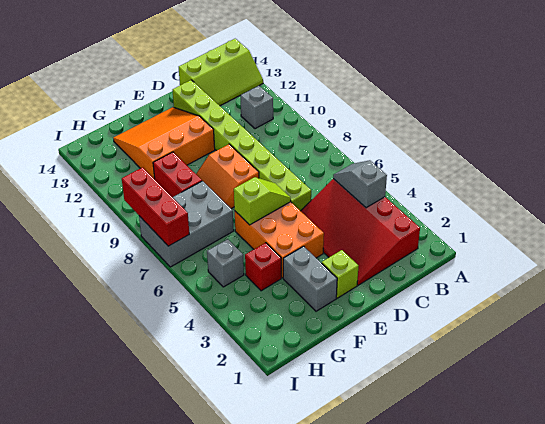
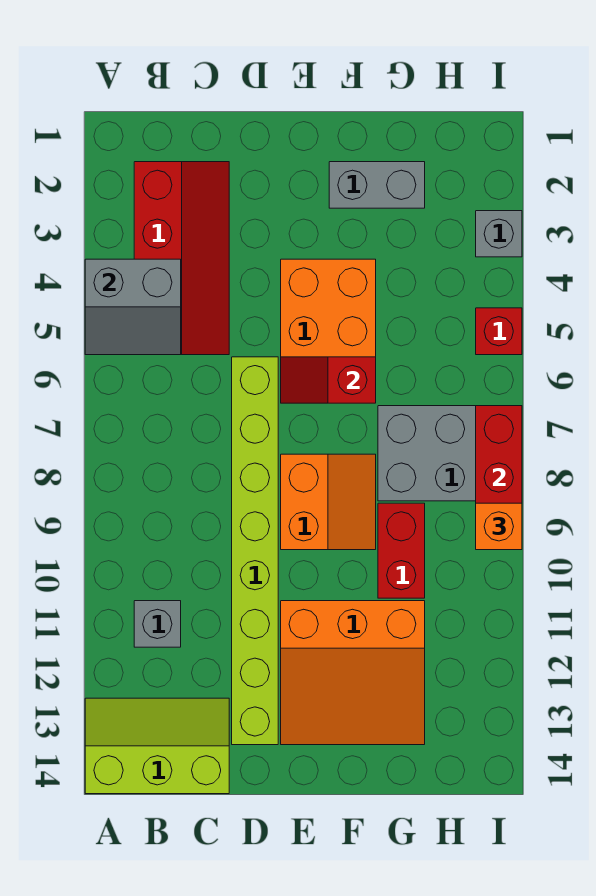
red 3x4 slope [301,179,420,285] -> red 2x4 slope [134,162,229,355]
grey 1x2 slope [333,160,387,208] -> grey 2x2 slope [85,259,181,355]
lime 1x1 brick [322,250,358,298] -> none
lime 1x2 slope [234,177,291,225] -> red 1x2 slope [281,357,376,403]
grey 1x2 brick [283,246,337,311] -> grey 1x2 brick turned to [329,162,425,208]
red 1x1 brick [245,243,281,291] -> red 1x1 brick moved to [476,308,522,355]
grey 1x1 brick [207,239,244,287] -> grey 1x1 brick moved to [476,211,522,257]
none -> orange 1x1 brick [476,503,522,550]

